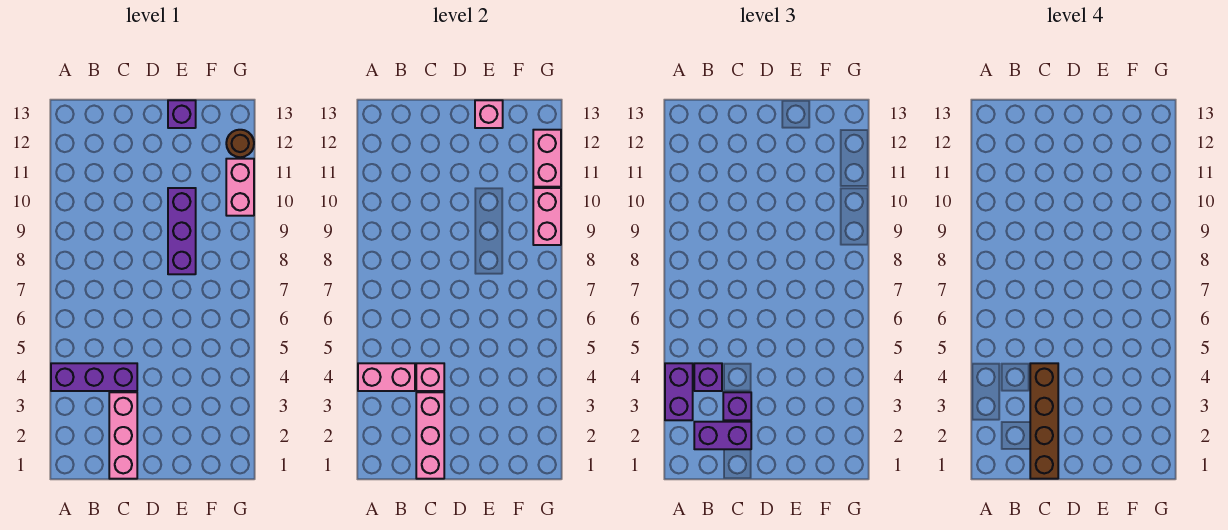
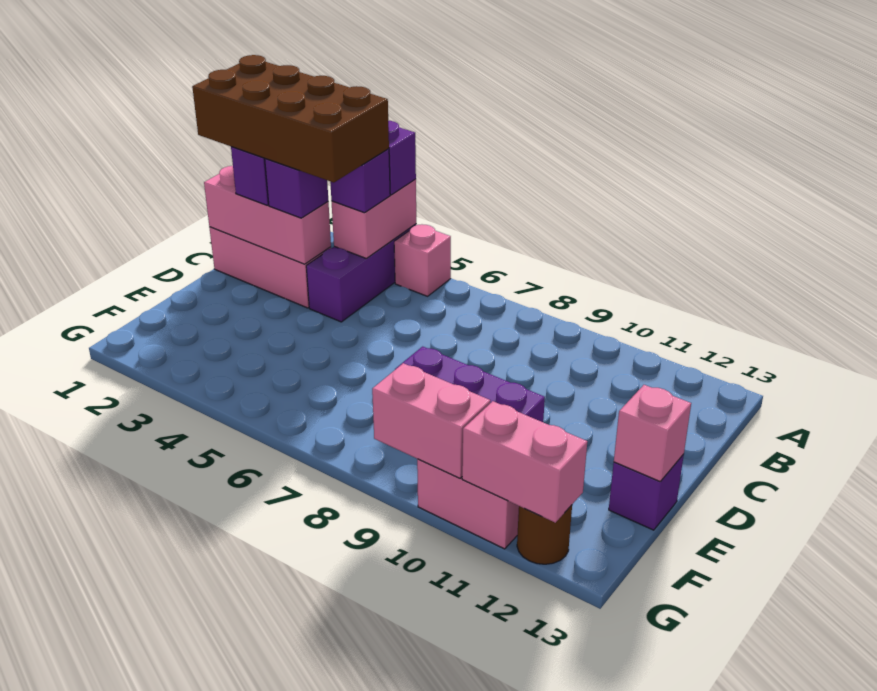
brown 1x4 brick [1030,363,1058,479] -> brown 2x4 brick [192,55,389,183]
pink 1x1 brick [416,363,444,391] -> pink 1x1 brick moved to [394,224,451,296]

